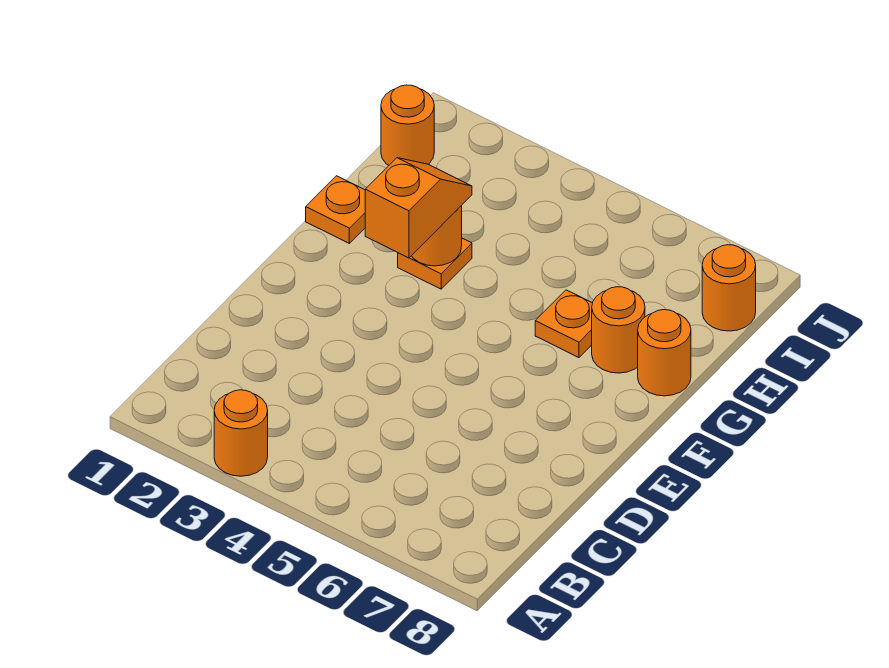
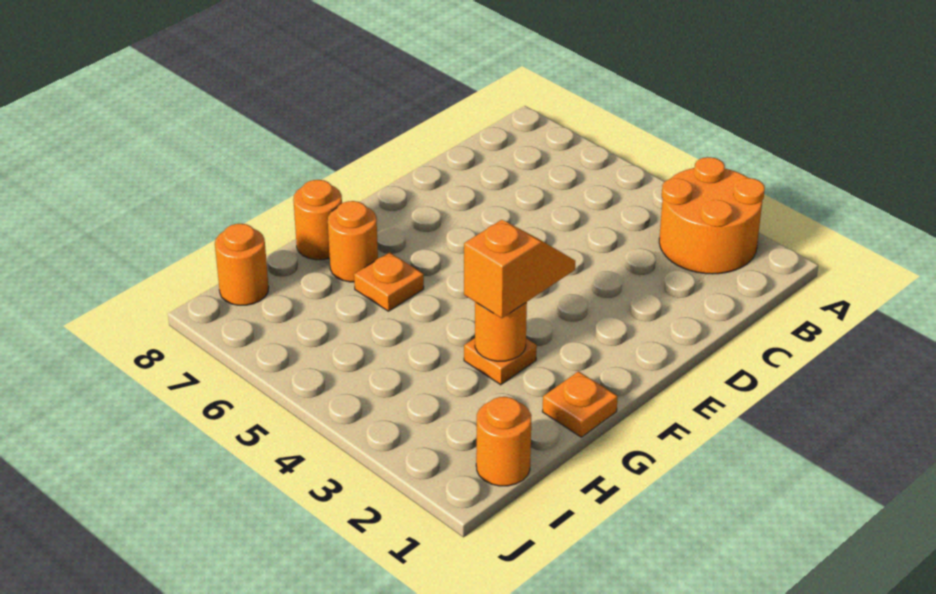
orange 1x1 round brick [214,390,268,476] -> orange 2x2 round brick [659,157,765,274]
orange 1x2 slope [365,158,472,258] -> orange 1x2 slope turned to [464,220,575,318]

